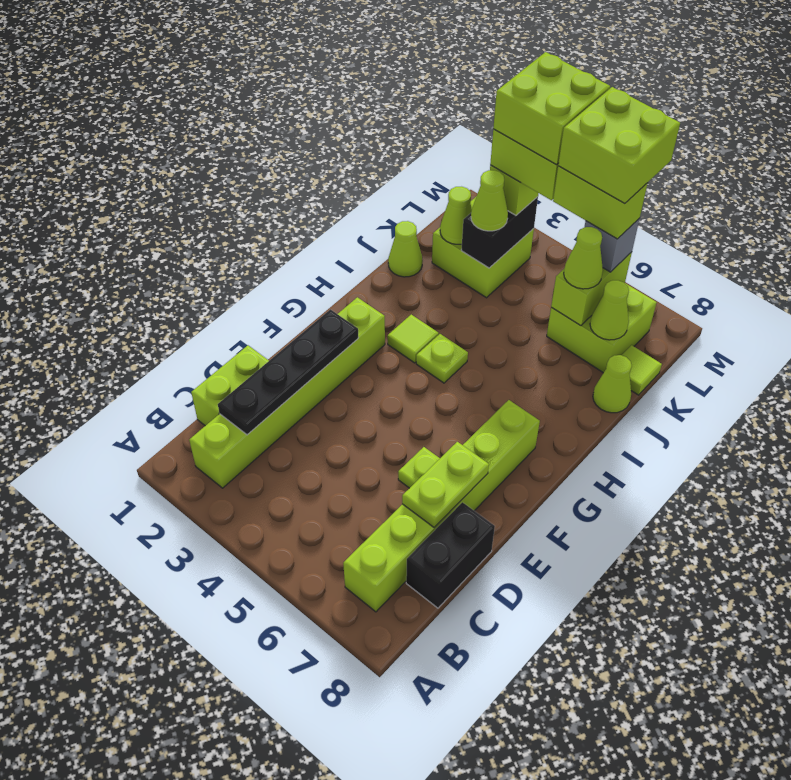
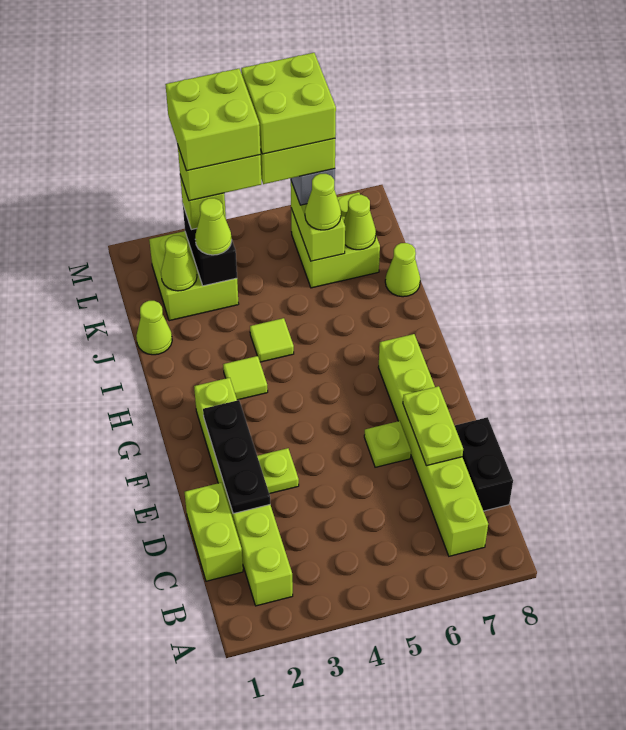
black 1x4 plate [218,309,358,435] -> black 1x3 plate [203,400,270,514]
lime 1x1 plate [416,334,468,383] -> lime 1x1 plate moved to [257,448,299,494]
lime 1x1 tile [622,345,662,395] -> lime 1x1 tile moved to [250,318,294,362]

